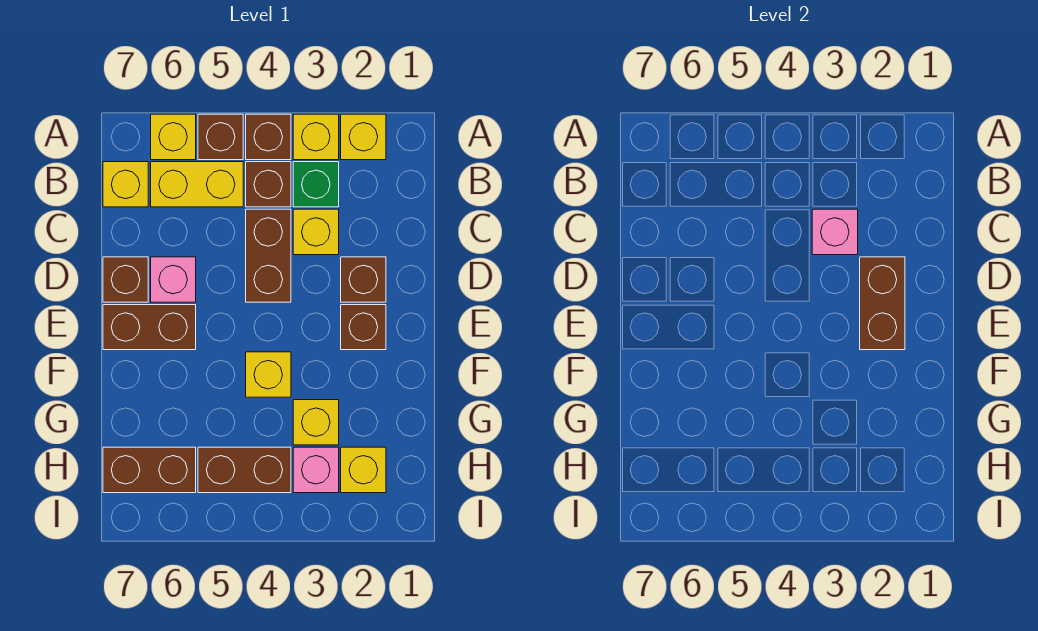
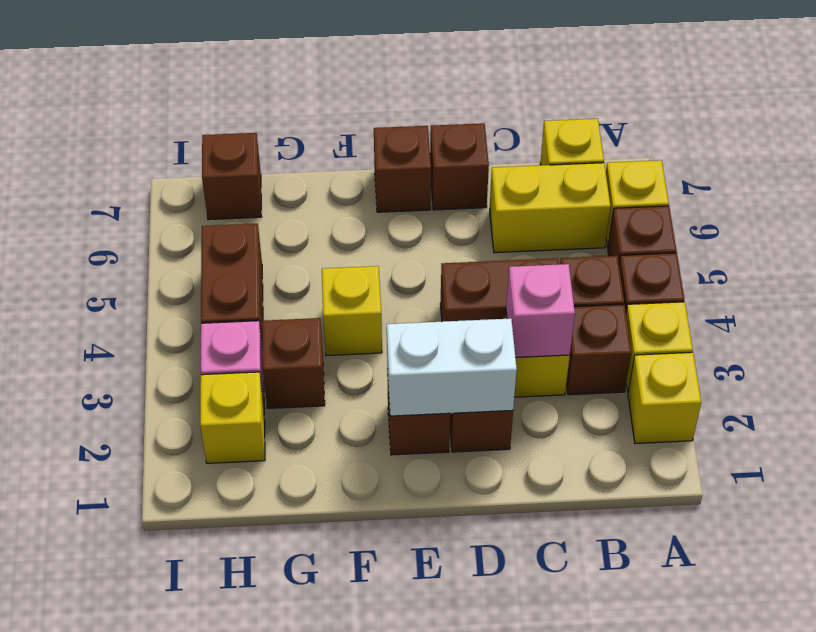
green 1x1 brick [293,162,339,207] -> brown 1x1 brick [566,305,631,395]
yellow 1x2 brick [151,162,243,207] -> yellow 1x2 brick turned to [490,163,610,253]
brown 1x2 brick [860,257,905,350] -> white 1x2 brick [387,319,517,416]
pink 1x1 brick [151,257,196,302] -> none
brown 1x2 brick [103,305,196,350] -> brown 1x1 brick [374,126,431,212]
yellow 1x1 brick [293,400,339,445] -> brown 1x1 brick [262,318,325,408]
brown 1x2 brick [103,447,196,493] -> brown 1x1 brick [202,133,261,220]

